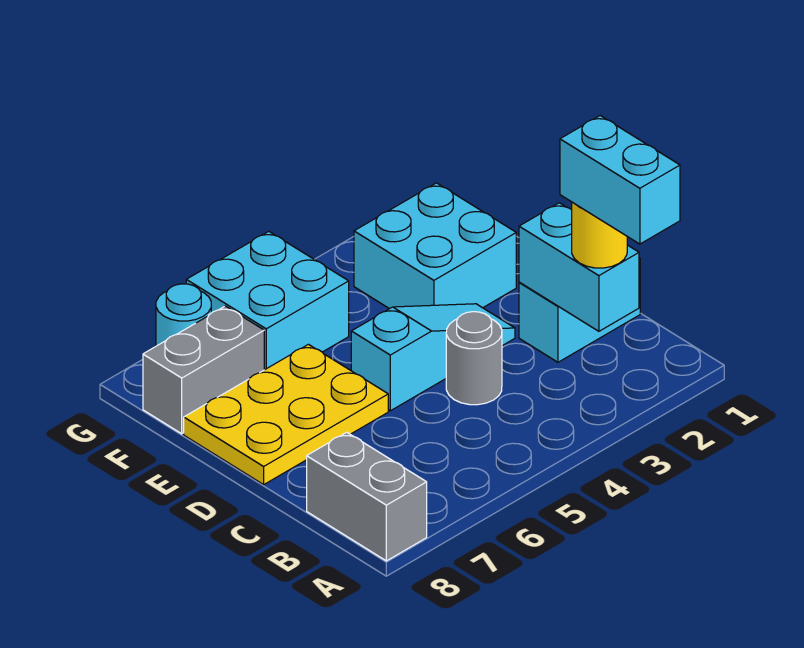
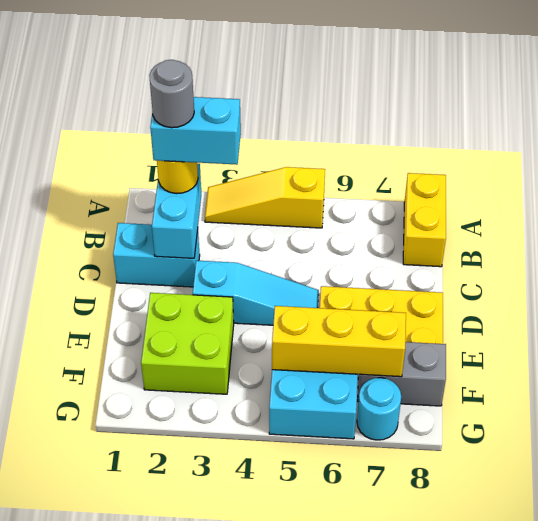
cyan 1x2 brick [560,116,680,244] -> cyan 1x2 brick turned to [150,97,241,165]
none -> yellow 1x3 slope [205,167,325,228]
grey 1x2 brick [307,432,427,561] -> yellow 1x2 brick [403,173,446,267]
grey 1x1 round brick [446,312,502,405] -> grey 1x1 round brick moved to [149,60,194,128]
cyan 1x3 slope [351,304,515,411] -> cyan 1x3 slope turned to [193,261,319,325]
cyan 2x2 brick [354,183,516,309] -> lime 2x2 brick [141,293,234,394]
none -> yellow 1x3 brick [272,306,406,377]

